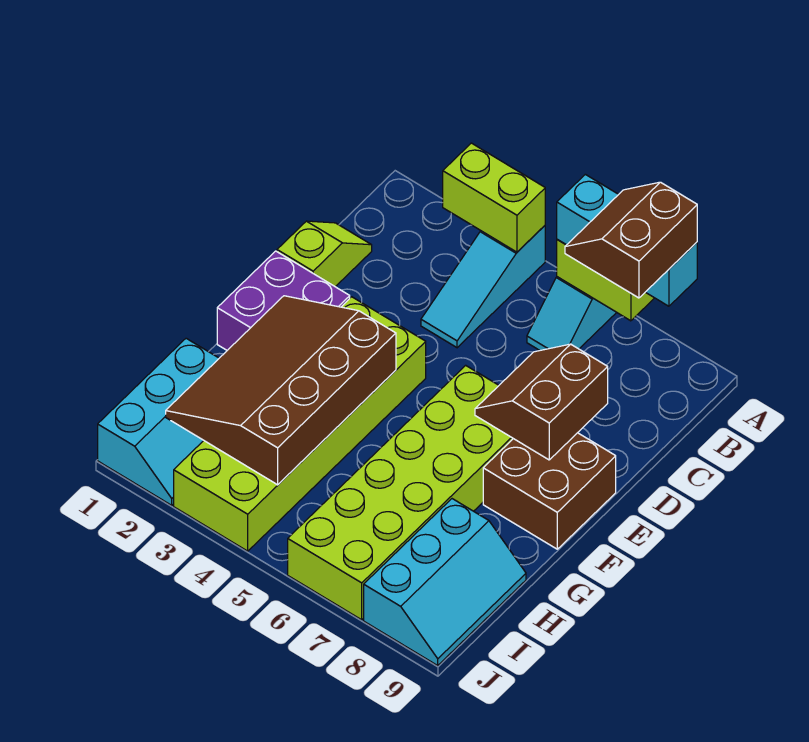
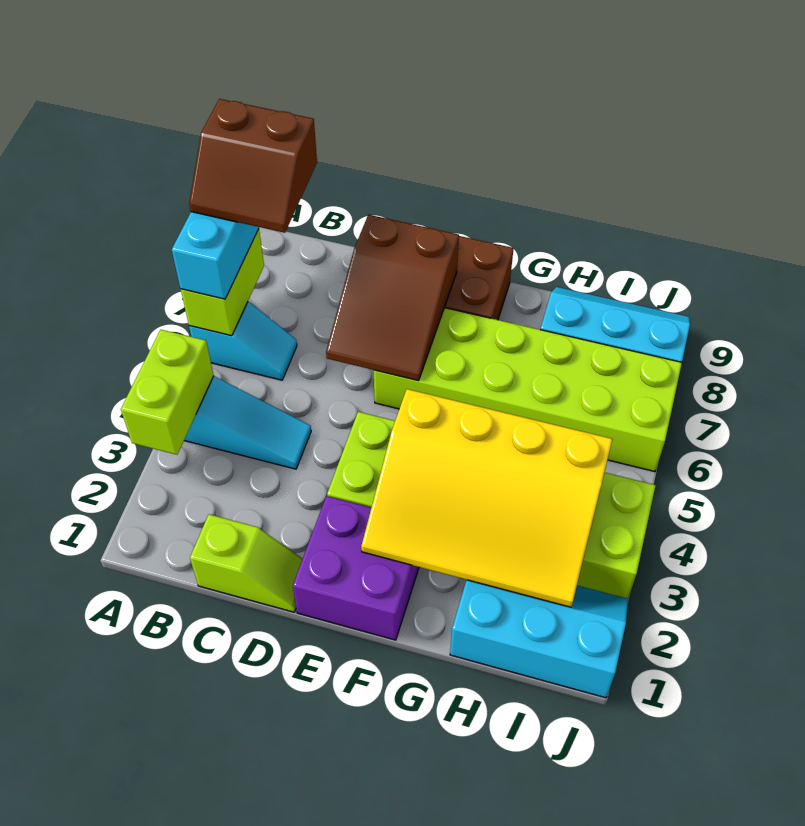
lime 1x2 slope [277,221,372,287] -> lime 1x2 slope turned to [190,514,302,612]
brown 2x2 slope [475,344,608,460] -> brown 2x3 slope [326,215,459,381]
brown 3x4 slope [166,296,396,485] -> yellow 3x4 slope [361,389,612,607]

